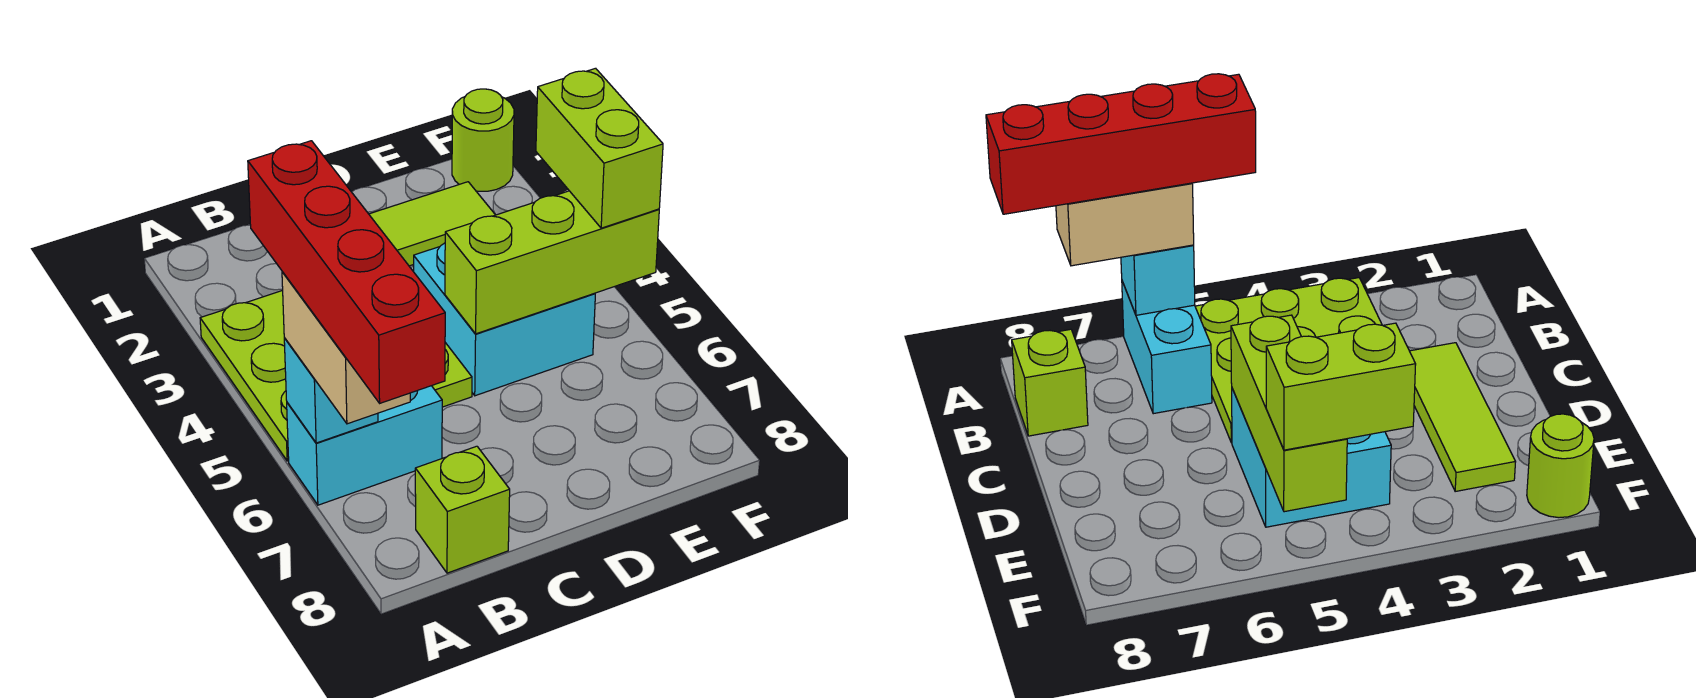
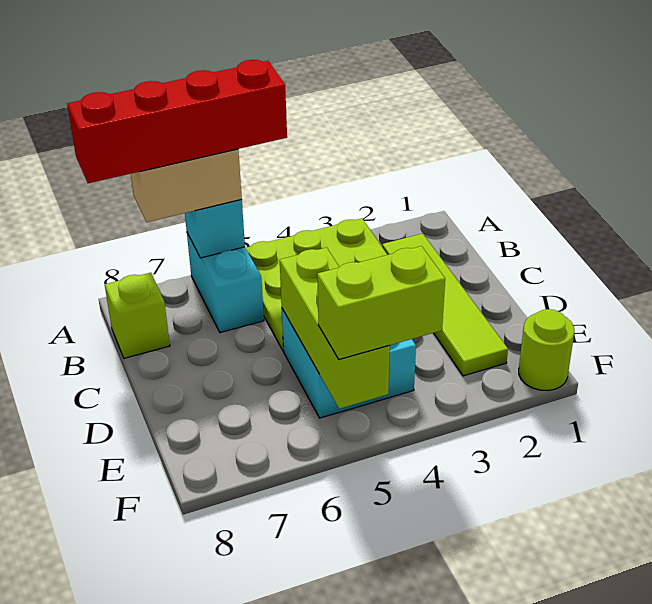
lime 1x3 tile [369,182,495,266] -> lime 1x4 tile [382,234,508,376]

